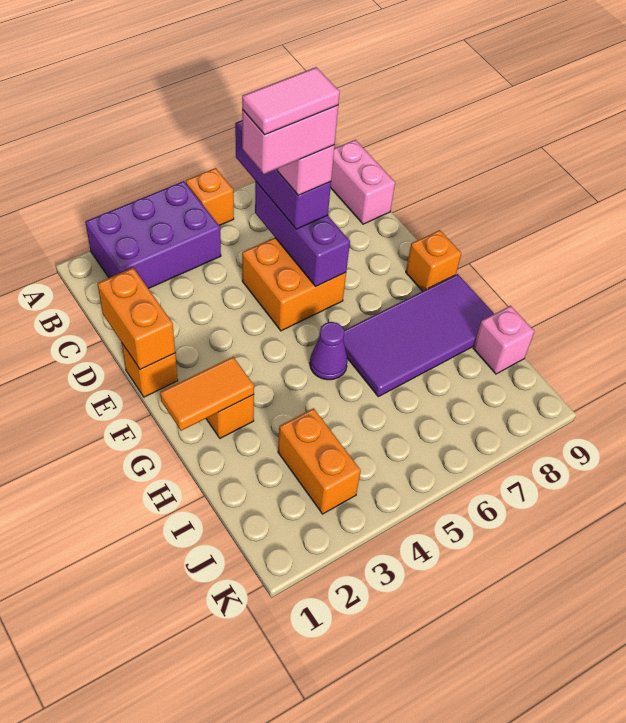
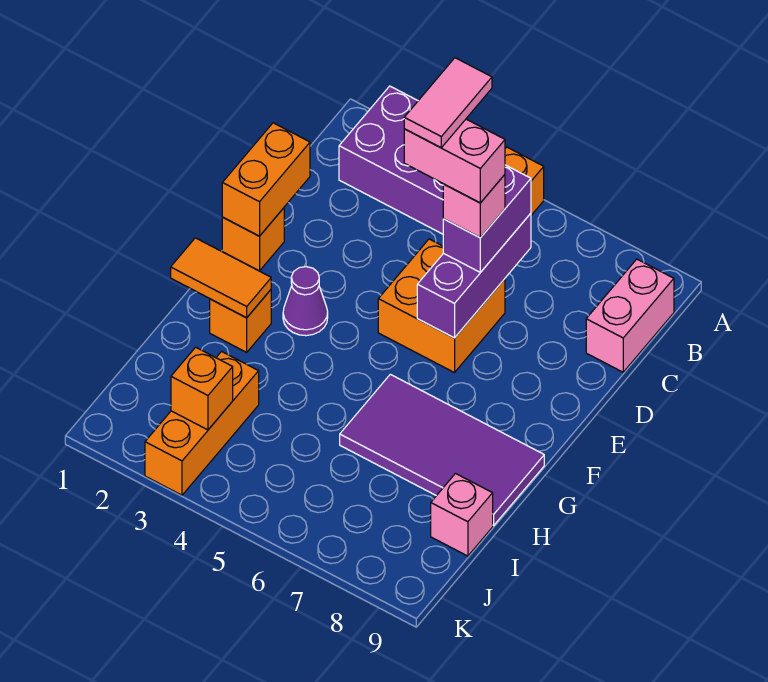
purple 1x3 brick [235,120,331,229] -> purple 1x2 brick [443,165,531,272]
pink 1x2 tile [242,67,340,135] -> pink 1x2 tile turned to [404,58,492,148]
orange 1x1 brick [406,230,461,291] -> orange 1x1 brick moved to [171,347,233,430]
purple 1x1 cone [310,322,348,380] -> purple 1x1 cone moved to [283,267,328,336]
orange 1x2 brick [278,408,361,514] -> orange 1x3 brick [145,351,259,495]

